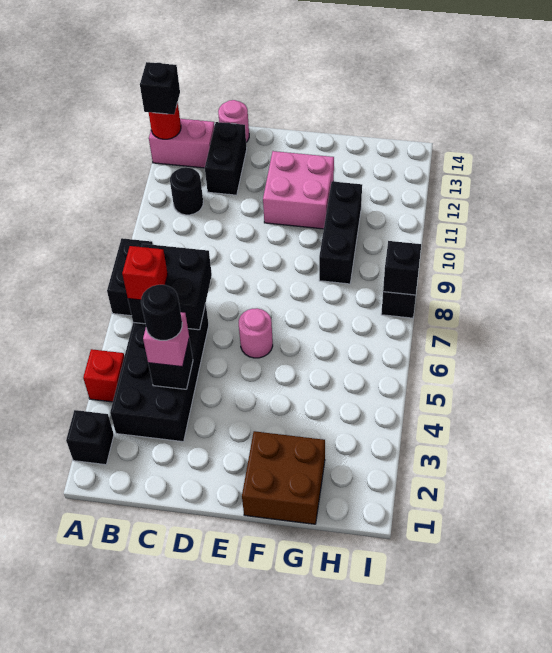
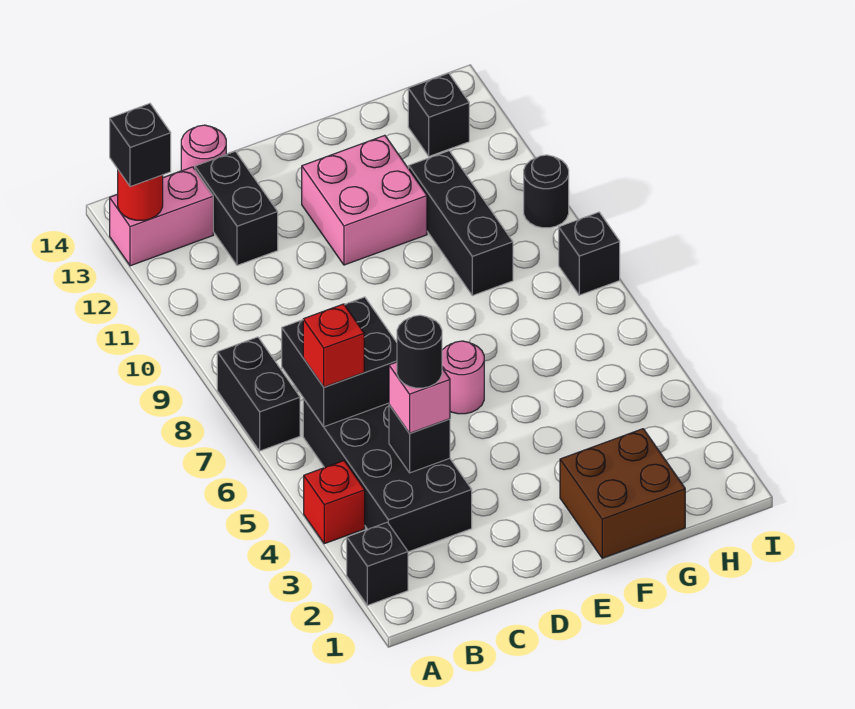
black 1x1 round brick [170,167,203,215] -> black 1x1 round brick moved to [524,155,569,228]
black 1x1 brick [383,241,421,295] -> black 1x1 brick moved to [408,73,469,156]

